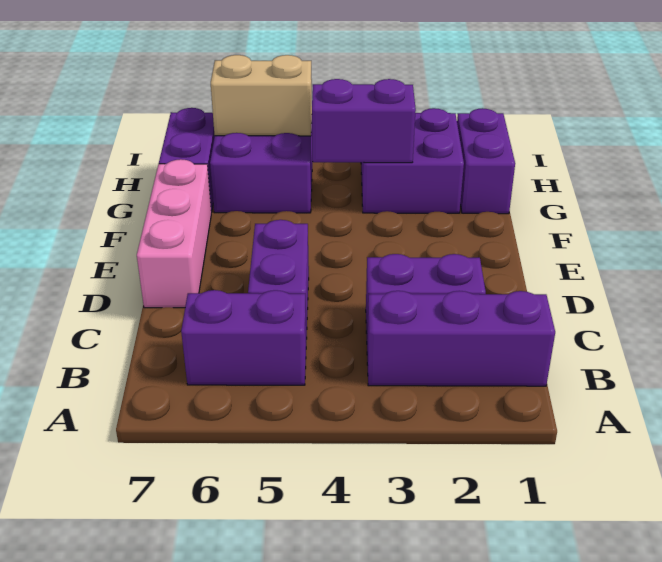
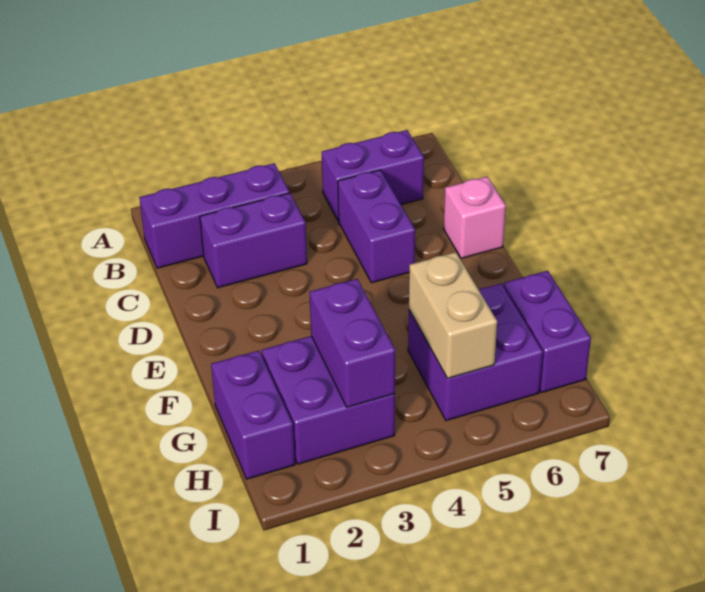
pink 1x3 brick [137,159,211,308] -> pink 1x1 brick [444,177,506,258]
purple 1x2 brick [312,79,416,163] -> purple 1x2 brick turned to [310,279,395,407]
tan 1x2 brick [211,55,312,136] -> tan 1x2 brick turned to [409,252,497,378]

